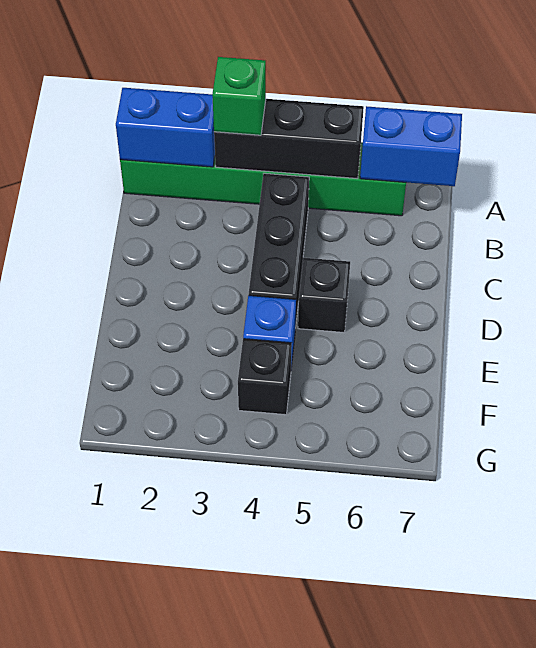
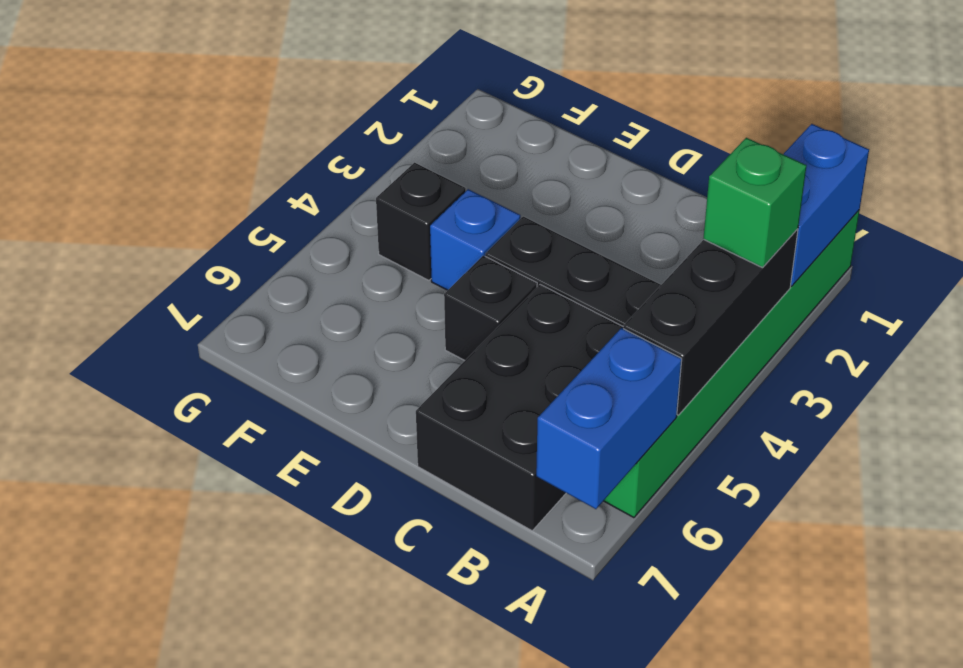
none -> black 2x3 brick [416,285,623,531]

